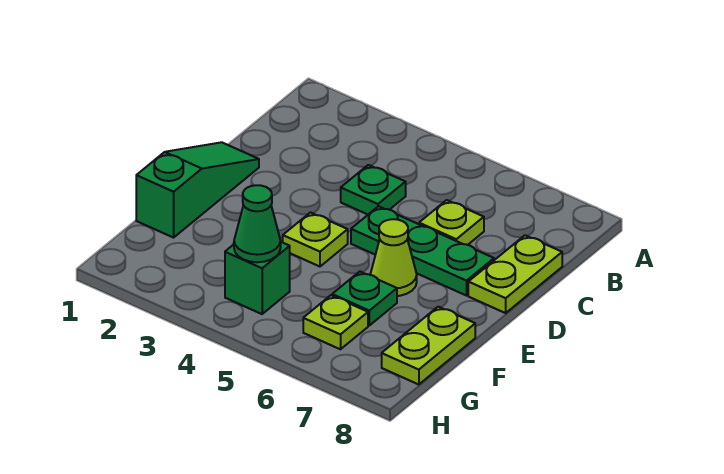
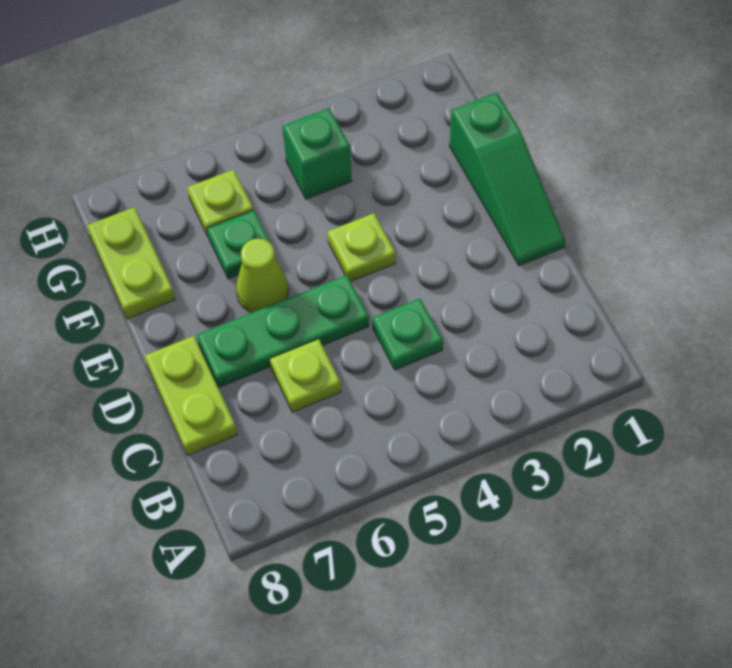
green 1x1 cone [234,185,281,262] -> none

